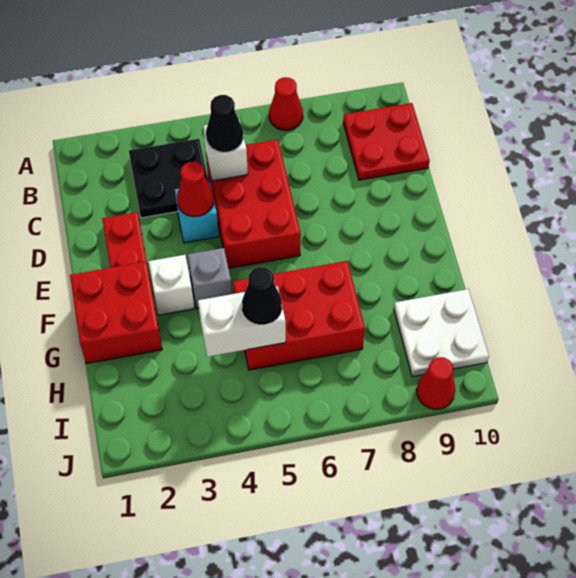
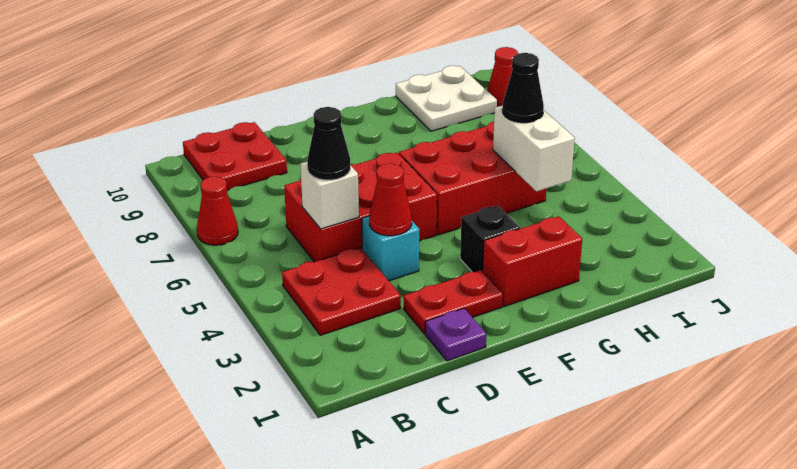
black 2x2 plate [129,139,209,218] -> red 2x2 plate [282,248,401,335]
none -> purple 1x1 plate [425,308,486,361]
red 2x2 brick [70,261,162,364] -> red 1x2 brick [483,216,582,306]
white 1x1 brick [148,255,194,315] -> black 1x1 brick [460,206,520,272]
grey 1x1 brick [187,248,232,308] -> none
red 2x3 brick [233,261,365,370] -> red 2x3 brick turned to [399,122,546,235]

